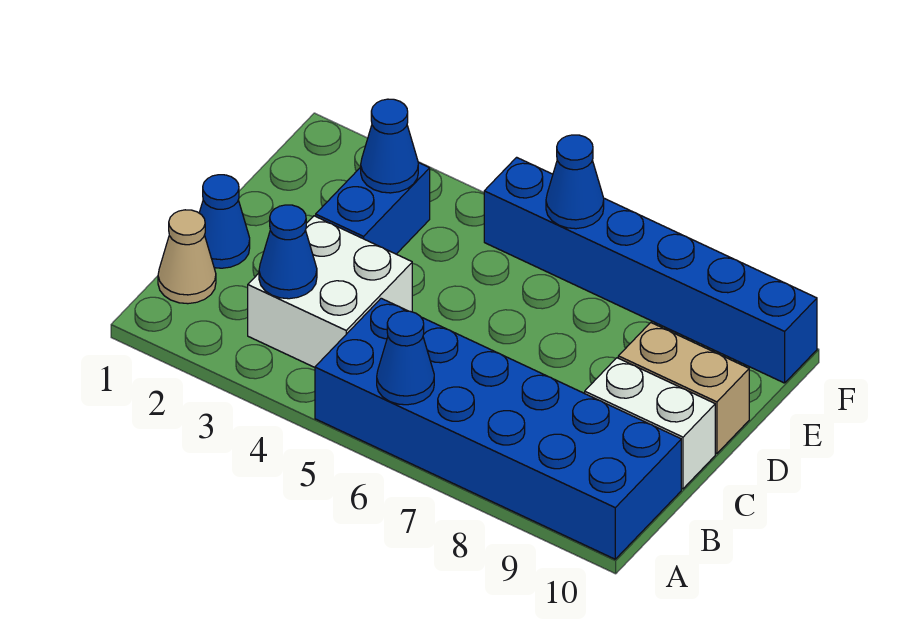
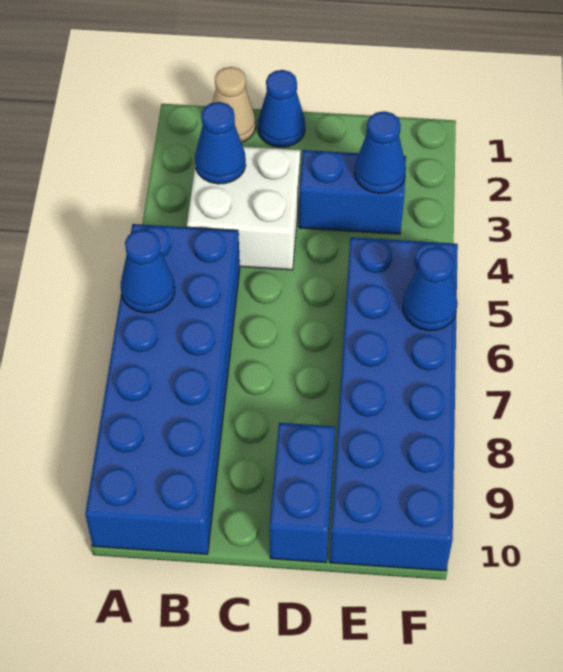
white 1x2 brick [585,358,715,489] -> none
tan 1x2 brick [618,323,749,454] -> blue 1x2 brick [270,423,335,563]
blue 1x6 brick [484,157,817,383] -> blue 2x6 brick [329,237,458,571]

